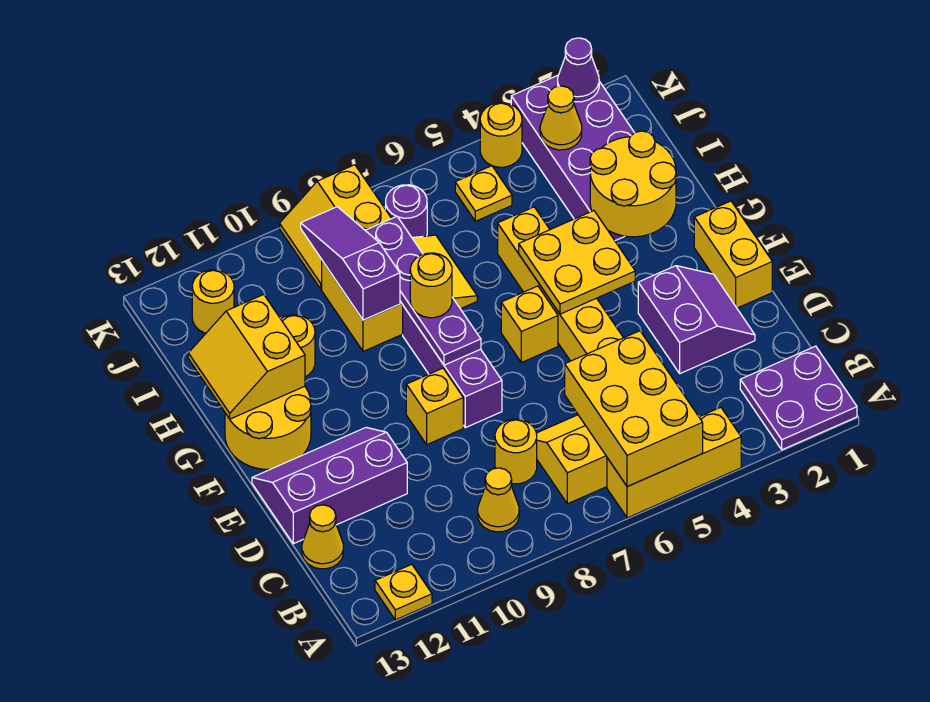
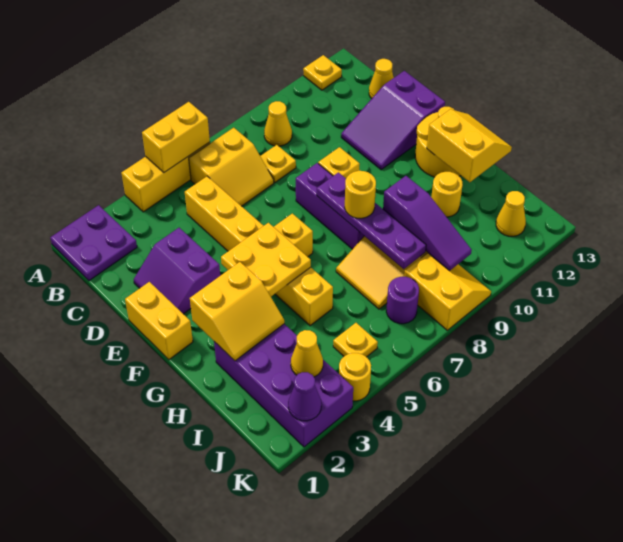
yellow 2x3 brick [565,331,703,487] -> yellow 1x2 brick [142,102,210,172]
yellow 1x1 round brick [495,419,537,484] -> yellow 1x1 plate [260,145,296,182]
purple 2x3 slope [252,427,407,544] -> purple 2x3 slope turned to [341,71,445,170]
yellow 2x2 round brick [590,131,676,237] -> yellow 2x2 slope [190,262,284,361]
yellow 1x1 round brick [192,270,234,333] -> yellow 1x1 cone [496,191,526,236]

